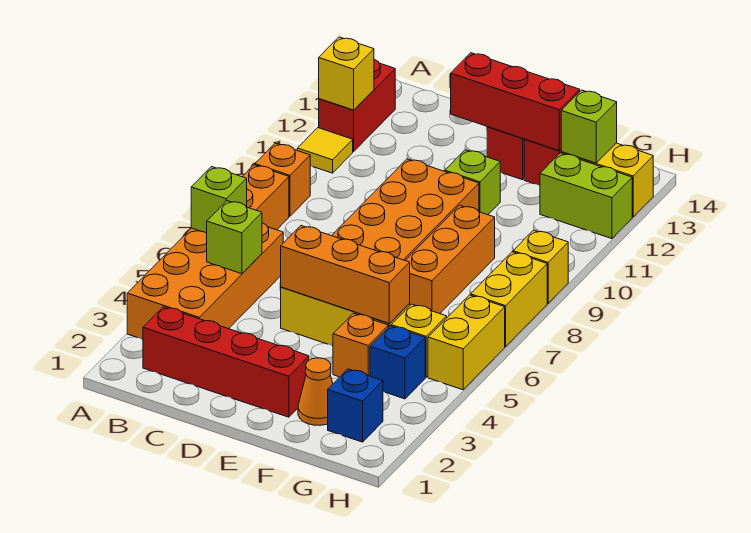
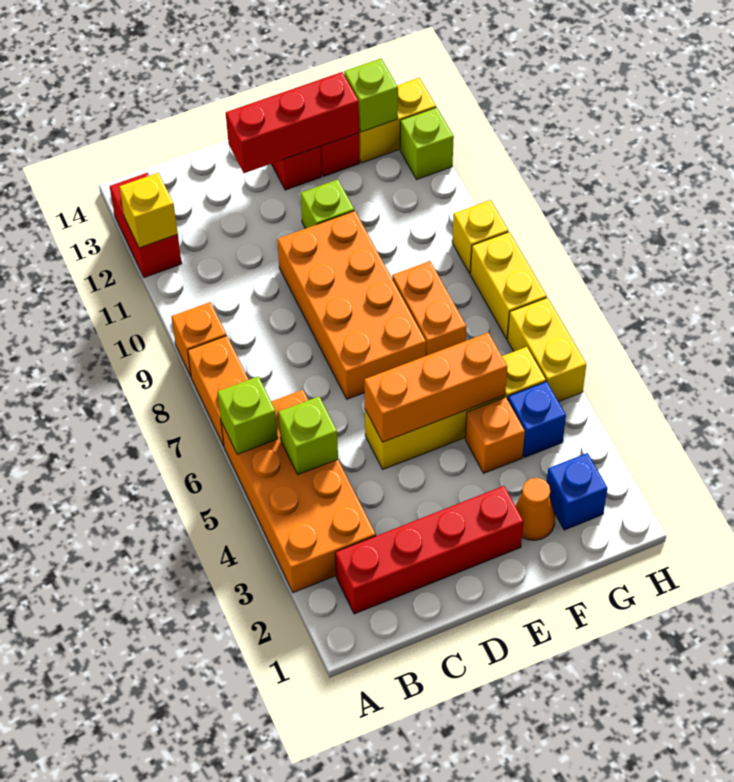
yellow 1x1 tile [297,128,353,173] -> none
orange 1x3 brick [405,205,495,314] -> orange 1x2 brick [392,261,467,356]
lime 1x2 brick [540,153,632,239] -> lime 1x1 brick [400,107,454,180]

